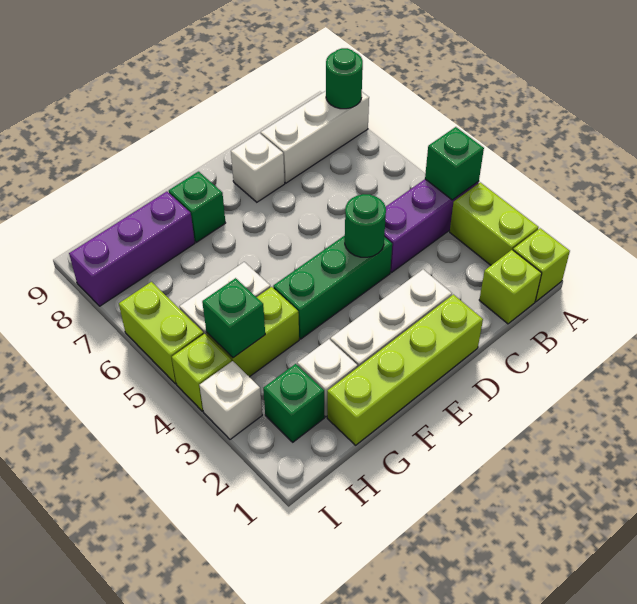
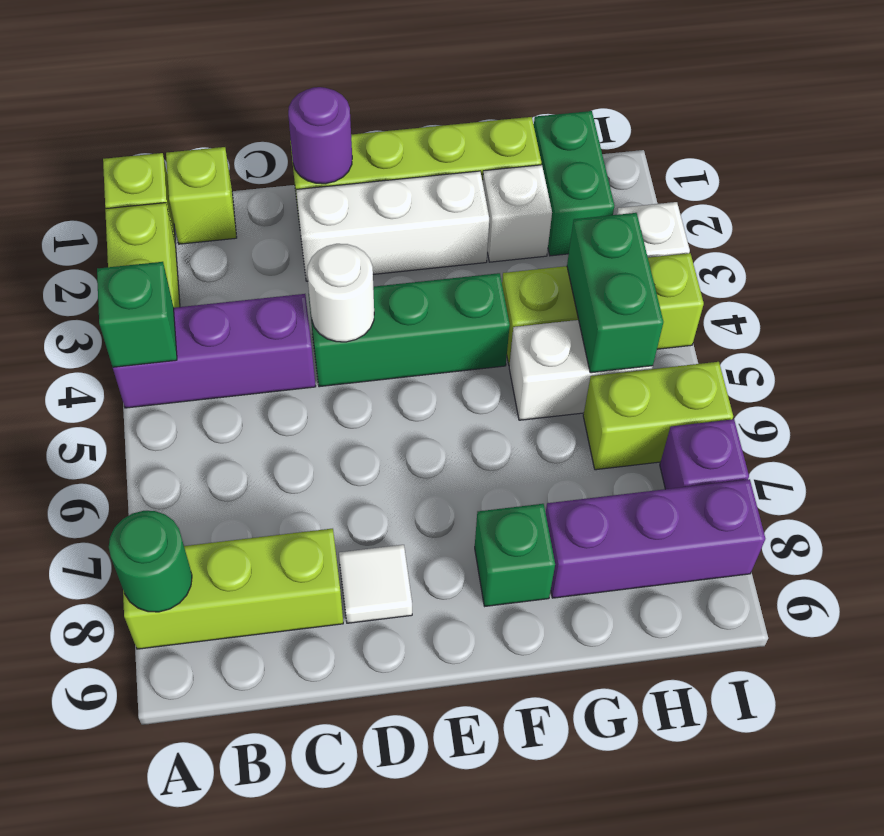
white 1x3 brick [261,91,369,183] -> lime 1x3 brick [123,529,343,649]
none -> purple 1x1 round brick [288,87,352,184]
green 1x1 round brick [345,194,386,257] -> white 1x1 round brick [307,244,374,342]
white 1x1 brick [231,133,285,202] -> white 1x1 tile [339,545,412,623]
green 1x1 brick [263,364,324,442] -> green 1x2 brick [534,111,614,256]
green 1x1 brick [202,278,265,358] -> green 1x2 brick [567,213,663,373]
lime 1x2 brick [119,282,204,384] -> lime 1x2 brick turned to [583,362,733,470]
none -> purple 1x1 brick [660,419,749,489]

